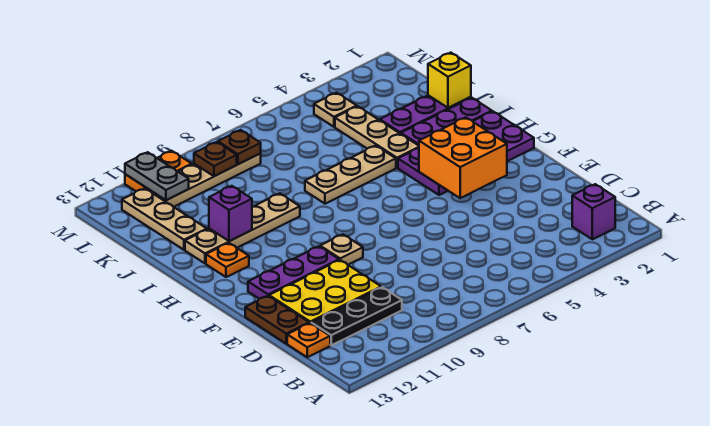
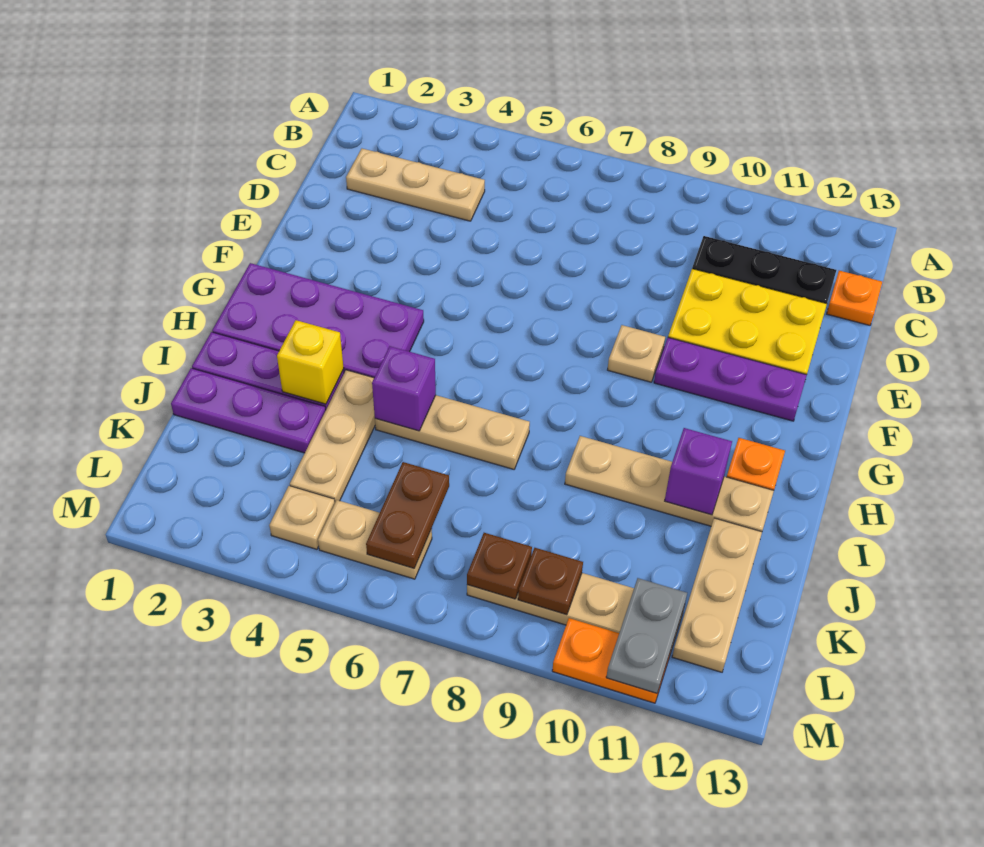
purple 1x1 brick [572,184,615,239] -> purple 1x1 brick moved to [372,346,436,431]
none -> tan 1x3 plate [346,149,485,221]
brown 1x2 plate [245,296,309,344] -> brown 1x2 plate moved to [366,462,449,568]
orange 2x2 brick [419,117,507,198] -> none
yellow 1x1 brick [428,53,471,108] -> yellow 1x1 brick moved to [277,320,344,404]
none -> tan 1x2 plate [318,500,432,579]

